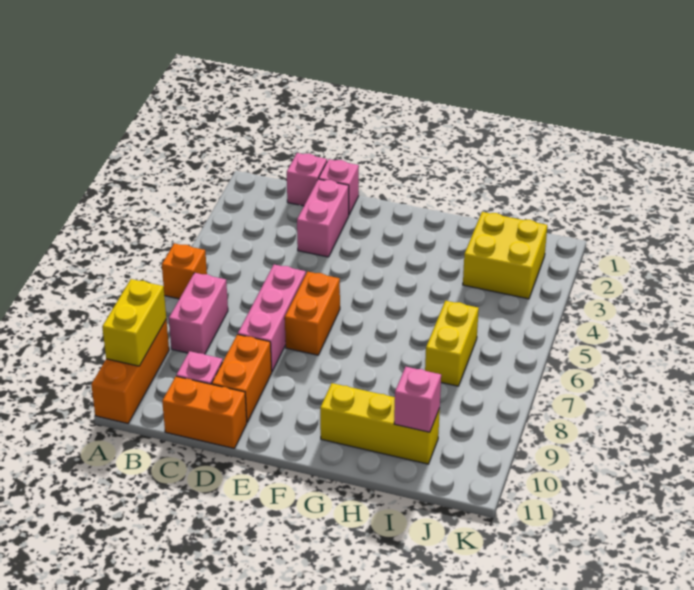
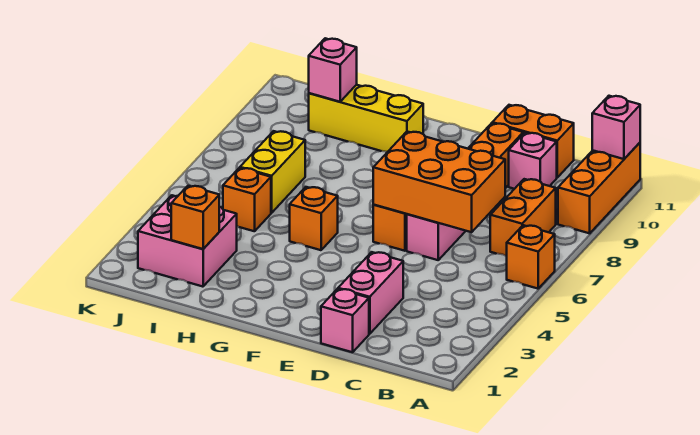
yellow 1x2 brick [102,279,166,366] -> none
pink 1x2 brick [169,273,228,354] -> orange 1x2 brick [490,179,556,256]
pink 1x1 brick [287,153,327,206] -> pink 1x1 brick moved to [592,96,640,159]
none -> orange 2x3 brick [373,132,505,232]
none -> orange 1x1 brick [290,187,338,250]
yellow 2x2 brick [463,212,547,299] -> pink 2x2 brick [138,195,237,287]
none -> orange 1x1 brick [171,186,219,249]
none -> orange 1x1 brick [223,168,271,231]

